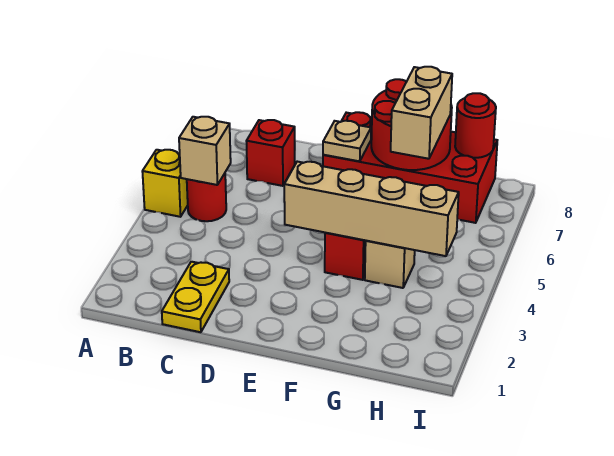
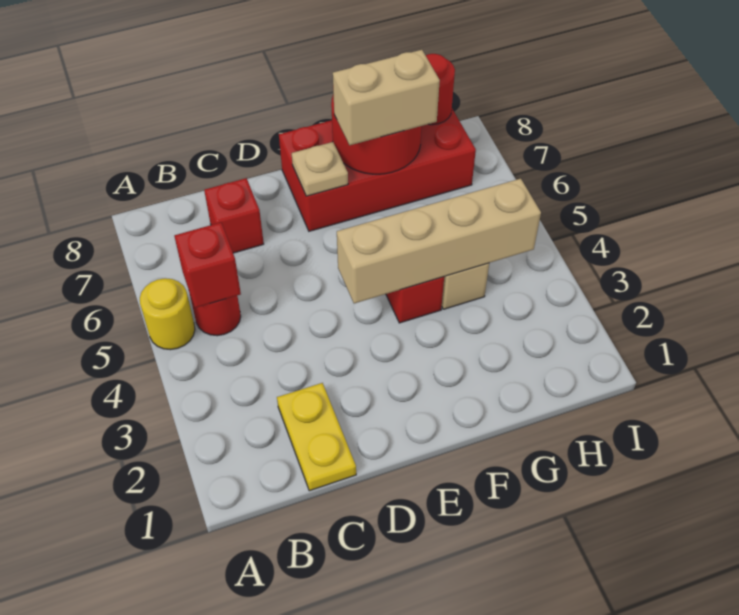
yellow 1x1 brick [142,150,188,217] -> yellow 1x1 round brick [140,278,195,350]
tan 1x1 brick [179,117,231,185] -> red 1x1 brick [174,222,241,308]
tan 1x2 brick [391,67,452,159] -> tan 1x2 brick turned to [333,50,440,145]

